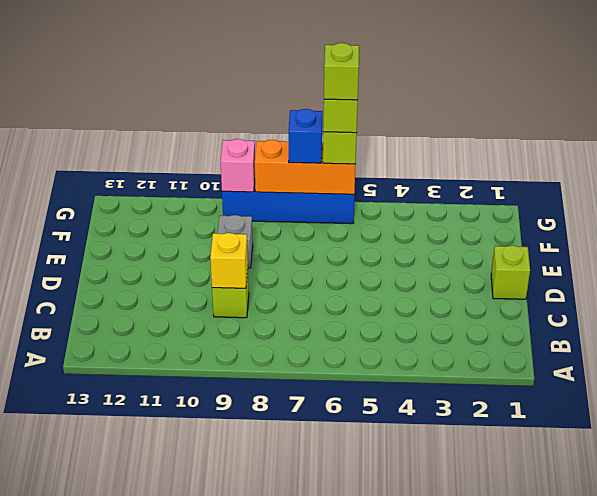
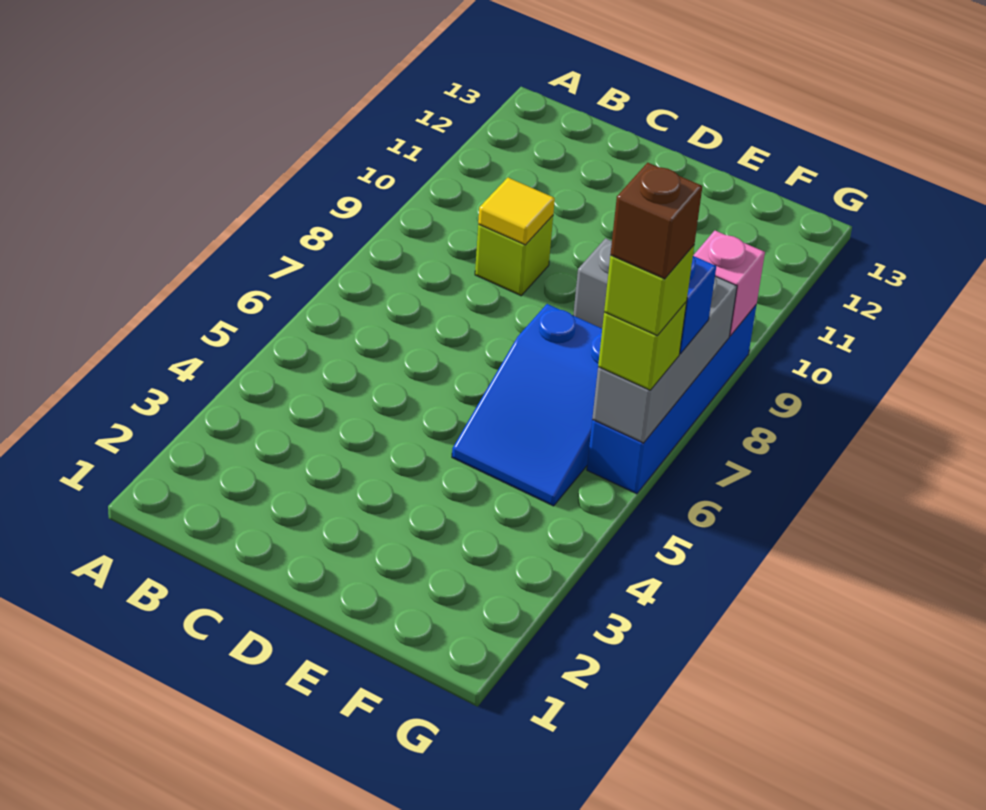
yellow 1x1 brick [210,233,248,288] -> yellow 1x1 tile [478,178,555,245]
lime 1x1 brick [491,245,530,299] -> none
none -> blue 2x3 slope [452,304,602,506]
orange 1x3 brick [255,140,356,194] -> grey 1x3 brick [592,276,737,443]
lime 1x1 brick [324,43,359,100] -> brown 1x1 brick [610,163,702,279]

